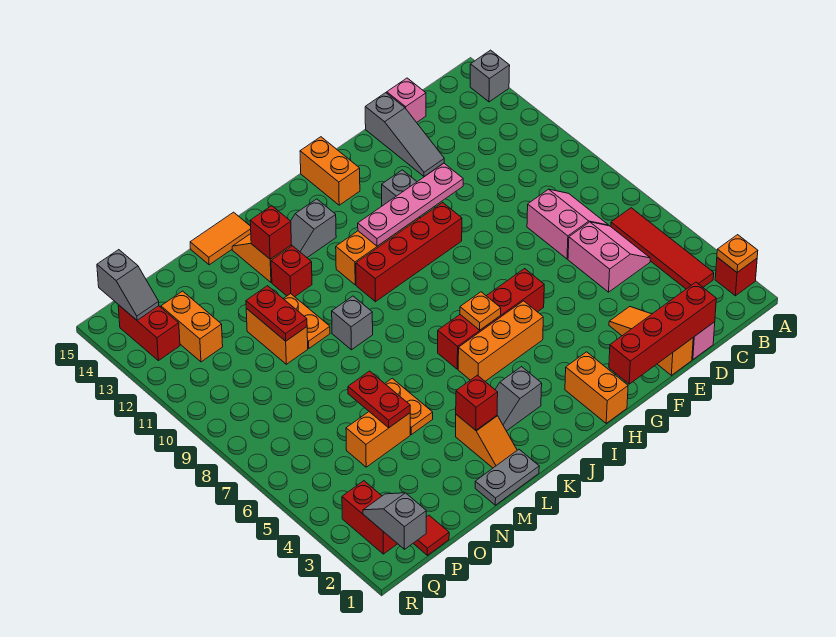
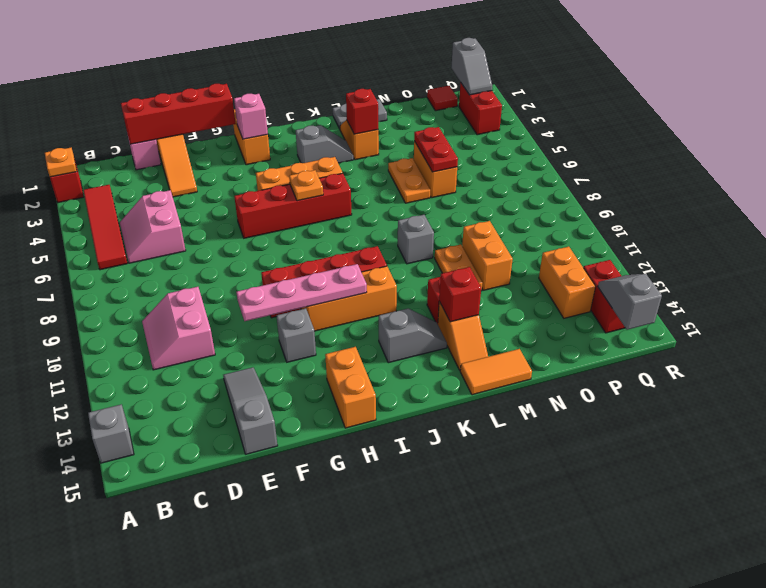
pink 2x2 slope [527,189,609,259] -> pink 2x2 slope moved to [142,287,215,370]
pink 1x1 brick [387,78,426,123] -> pink 1x1 brick moved to [234,94,268,139]
orange 1x2 brick [346,412,410,467] -> orange 1x2 brick turned to [414,141,457,198]
red 1x2 plate [246,286,307,341] -> none

